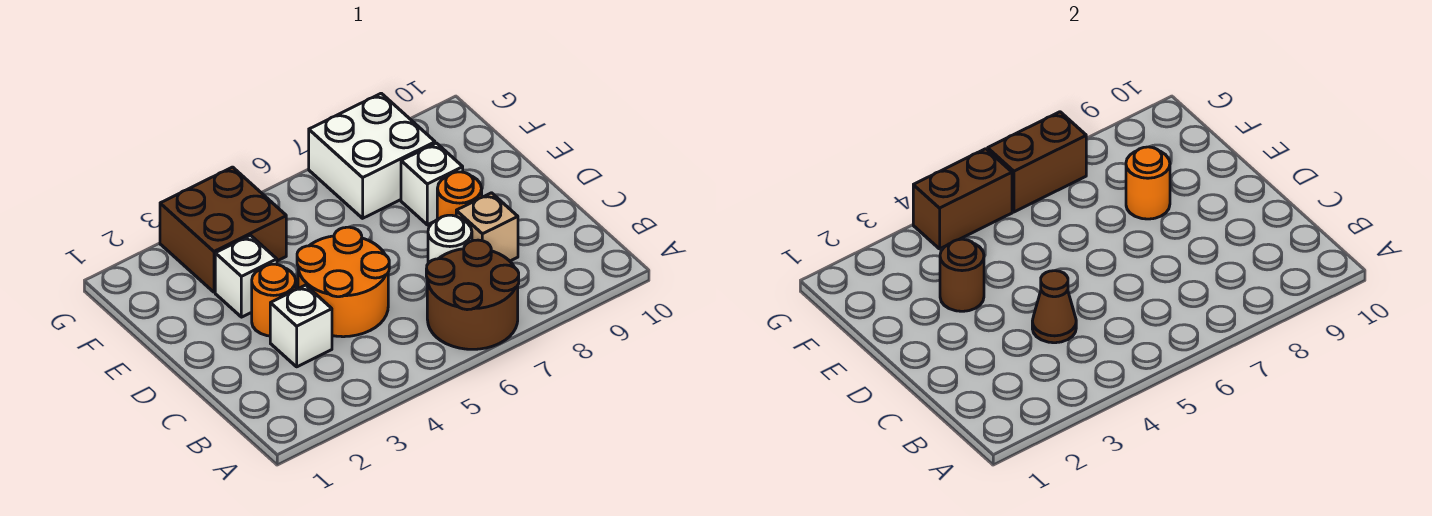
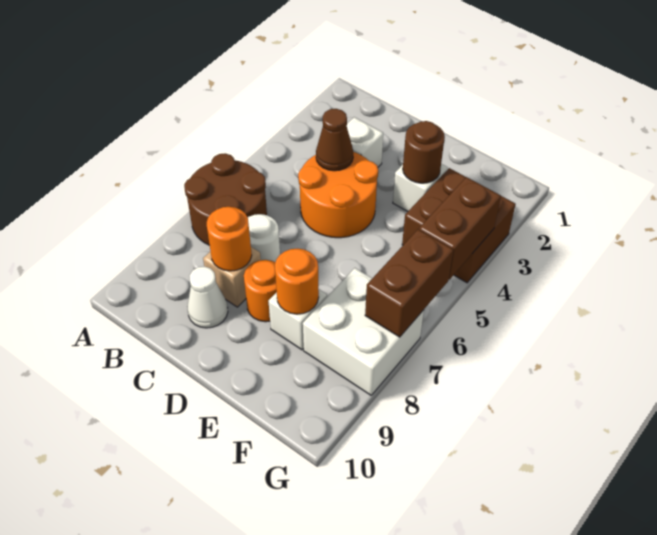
none -> white 1x1 cone [188,267,228,328]
orange 1x1 round brick [252,264,296,336] -> orange 1x1 round brick moved to [207,207,252,271]

